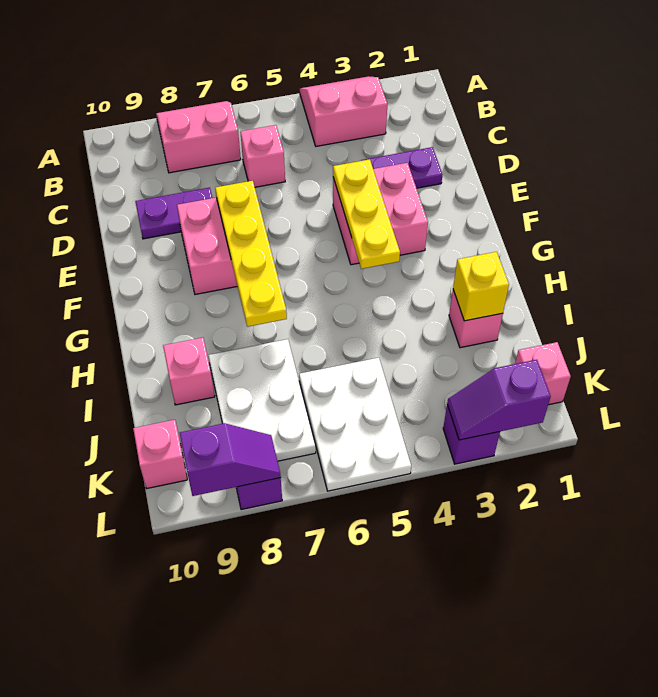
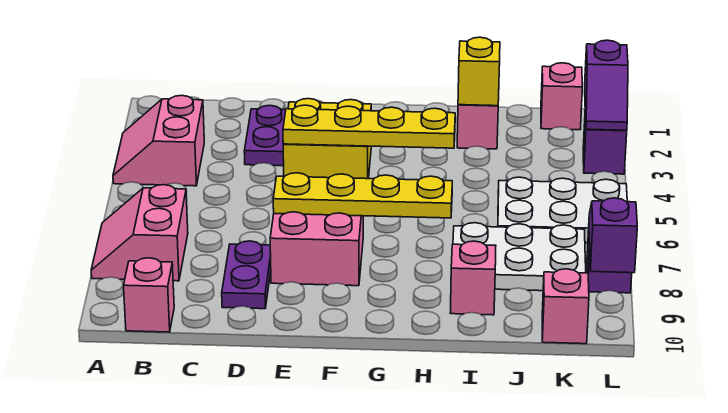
pink 1x1 brick [240,125,285,187] -> pink 1x1 brick moved to [124,258,174,332]
pink 2x2 brick [333,163,428,265] -> yellow 2x2 brick [283,99,371,179]
yellow 1x3 plate [333,159,400,269] -> yellow 1x4 plate [283,105,455,148]

